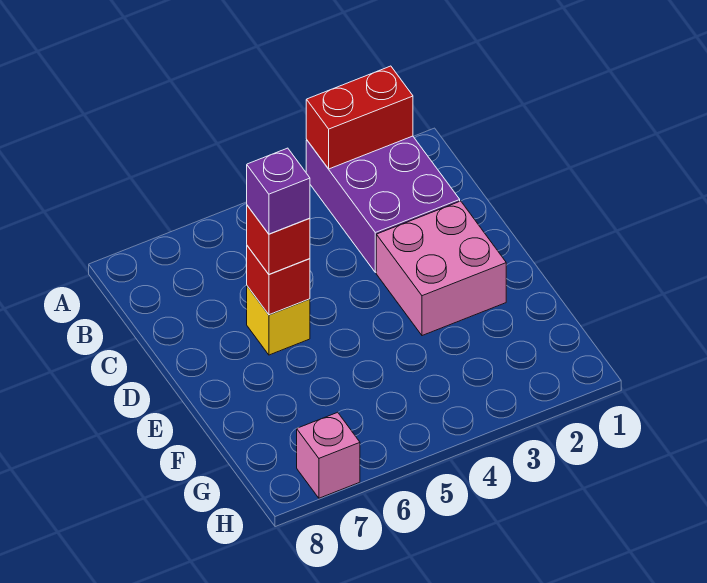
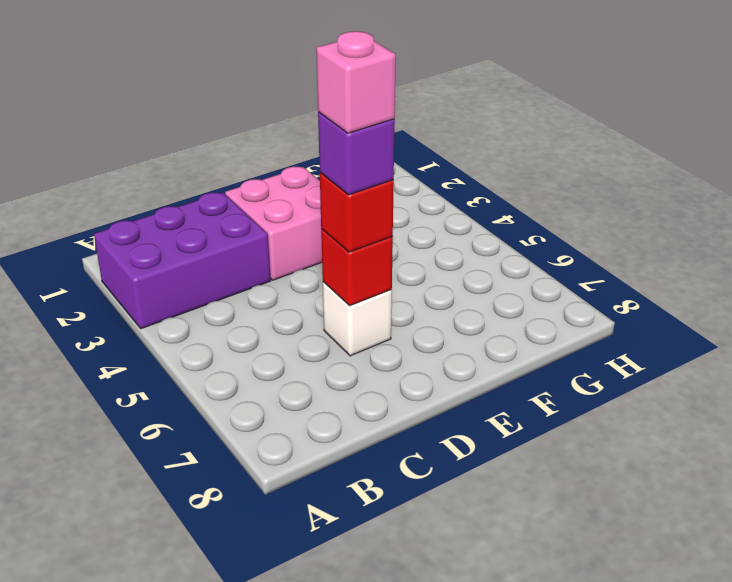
red 1x2 brick [306,66,413,169] -> none
yellow 1x1 brick [247,286,310,355] -> white 1x1 brick [323,282,392,356]
pink 1x1 brick [297,412,360,498] -> pink 1x1 brick moved to [316,31,396,133]

